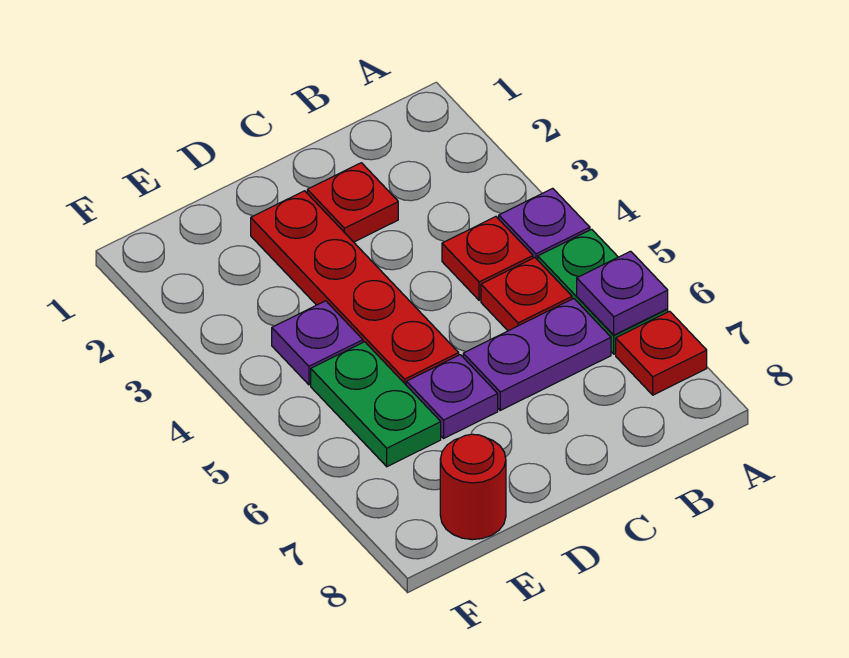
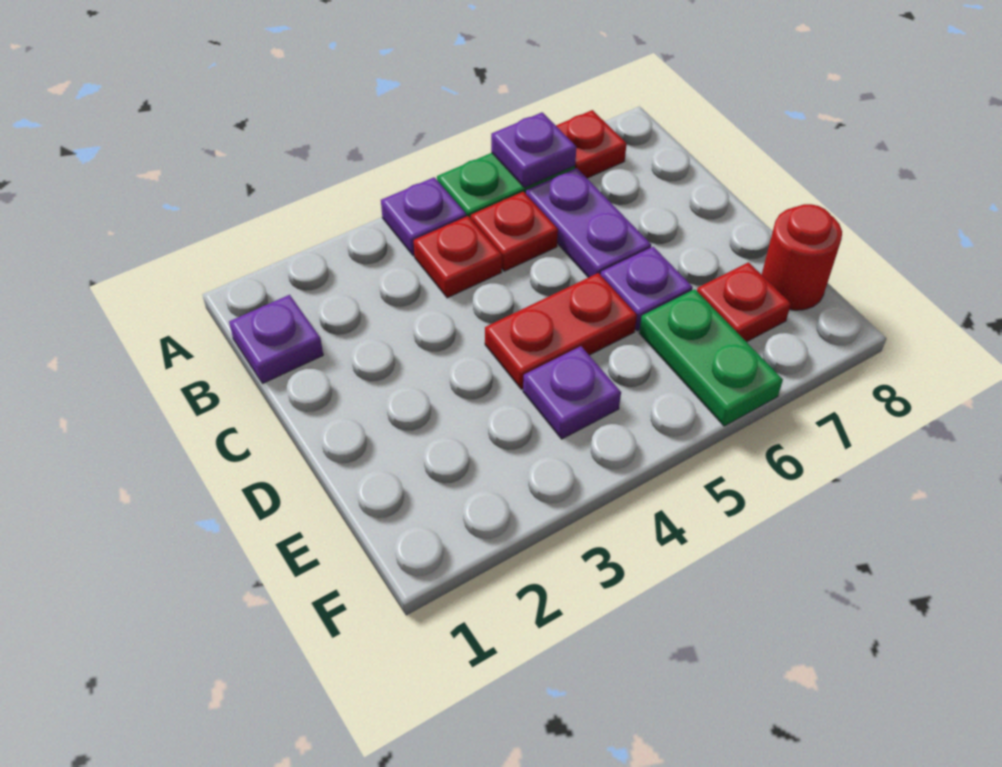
none -> purple 1x1 plate [229,295,323,383]
red 1x1 plate [307,163,398,242] -> red 1x1 plate moved to [697,262,791,342]
red 1x4 plate [251,191,459,385] -> red 1x2 plate [485,273,637,389]
green 1x2 plate [311,342,441,467] -> green 1x2 plate turned to [639,289,783,426]

